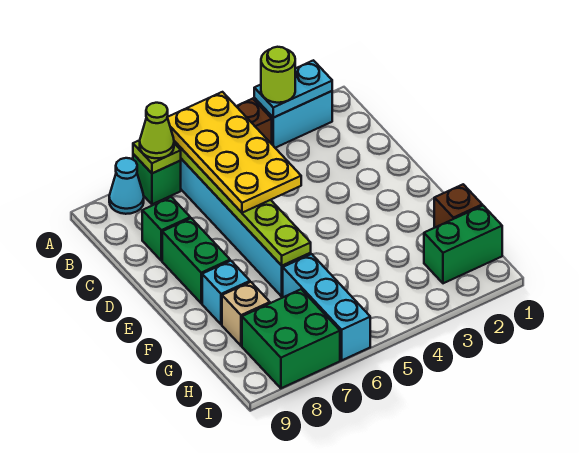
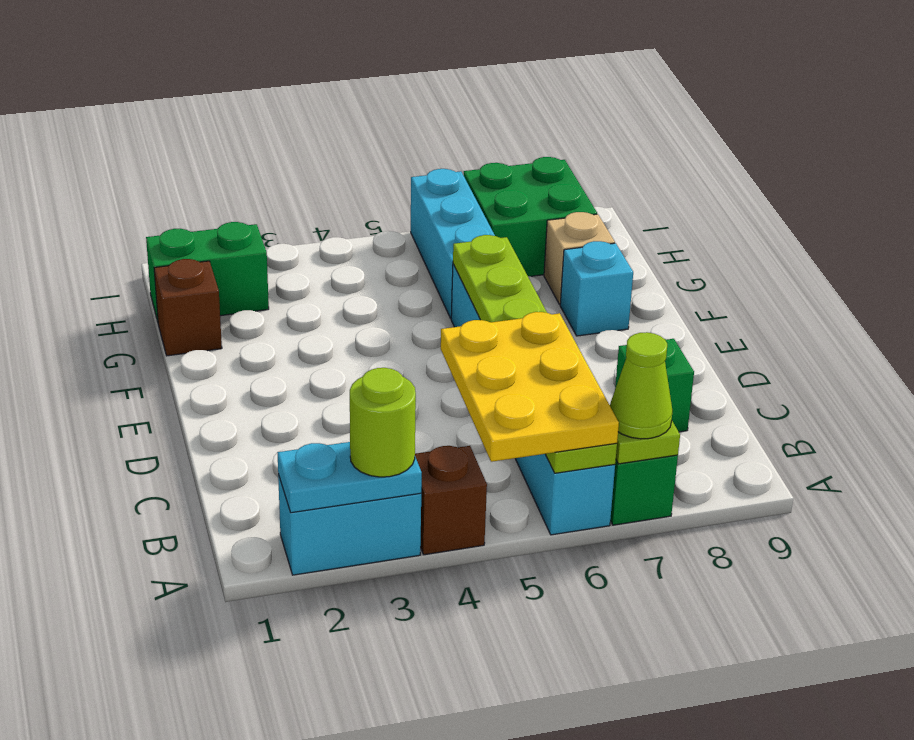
yellow 2x4 plate [167,92,301,213] -> yellow 2x3 plate [441,312,619,462]
cyan 1x1 cone [109,158,144,214] -> none
green 1x2 brick [162,218,230,303] -> none

